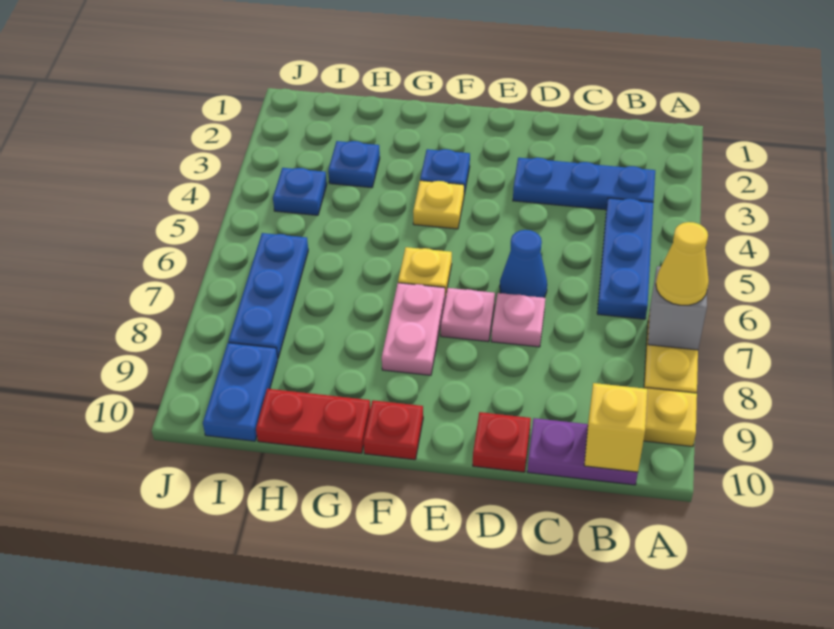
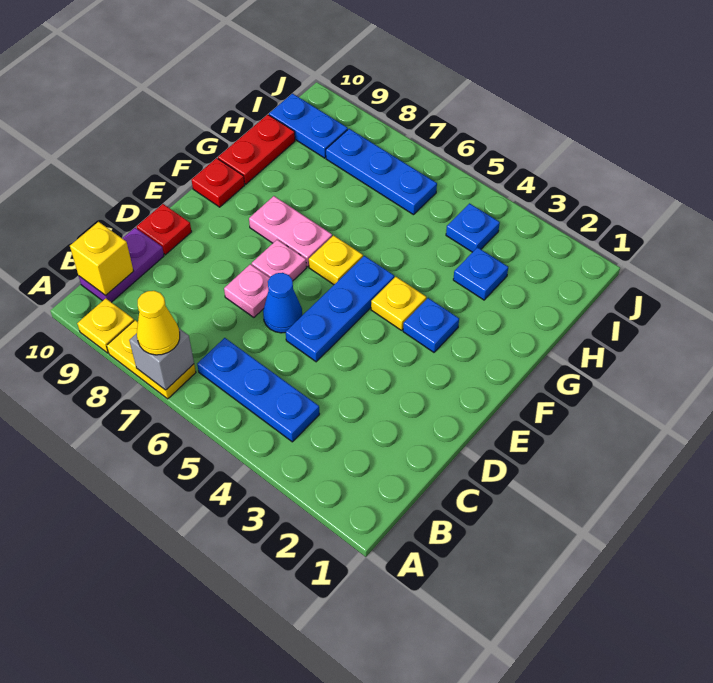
blue 1x3 plate [513,158,655,210] -> blue 1x3 plate moved to [286,256,394,362]

